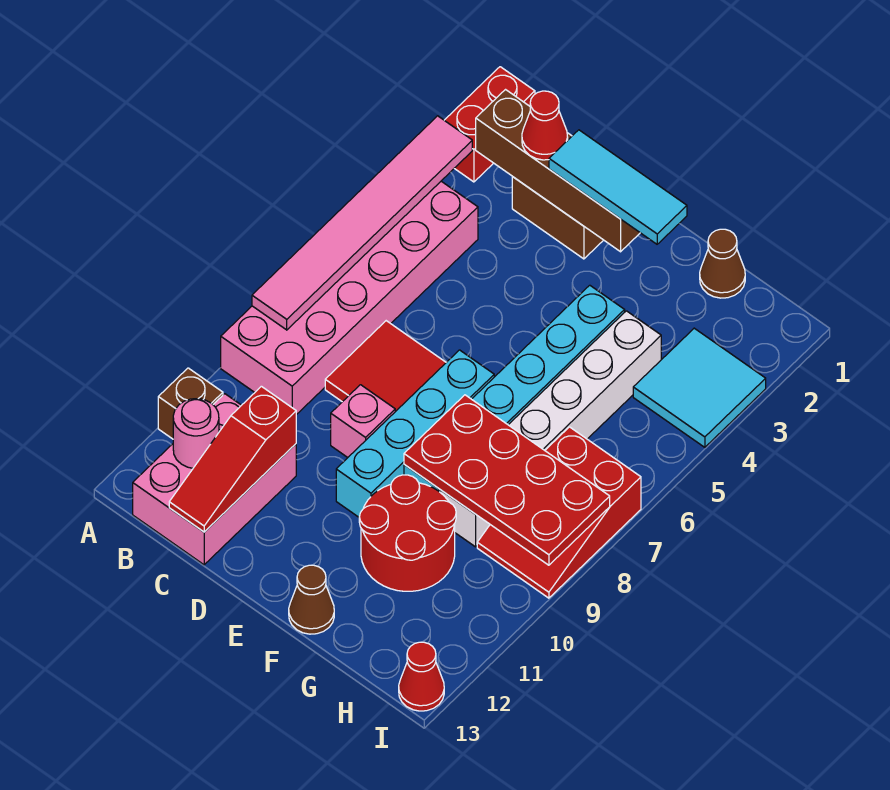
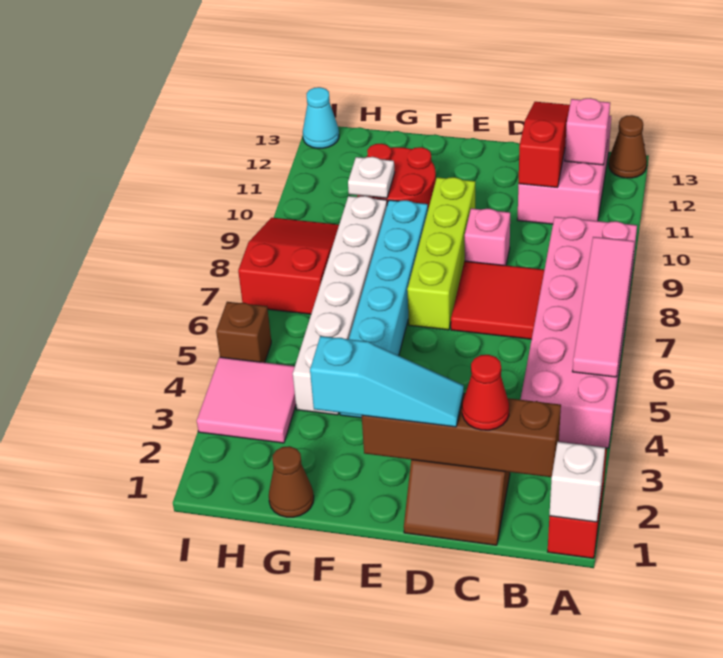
none -> white 1x1 brick [549,442,605,522]
pink 1x6 tile [252,116,472,330] -> pink 1x4 tile [572,237,634,377]
brown 1x1 brick [158,368,223,439] -> brown 1x1 brick moved to [216,302,271,362]
pink 1x1 round brick [173,399,219,468] -> pink 1x1 brick [565,98,610,165]
cyan 1x3 tile [549,130,687,244] -> cyan 1x3 slope [310,336,464,427]
cyan 1x4 brick [336,350,494,517] -> lime 1x4 brick [407,177,475,330]
red 2x4 plate [404,395,610,565] -> none
brown 1x1 cone [289,565,334,634] -> brown 1x1 cone moved to [609,115,647,178]
none -> white 1x1 plate [348,157,395,198]
cyan 2x2 tile [633,328,766,447] -> pink 2x2 tile [197,357,296,443]
red 1x1 cone [399,642,444,711] -> cyan 1x1 cone [303,87,339,148]

